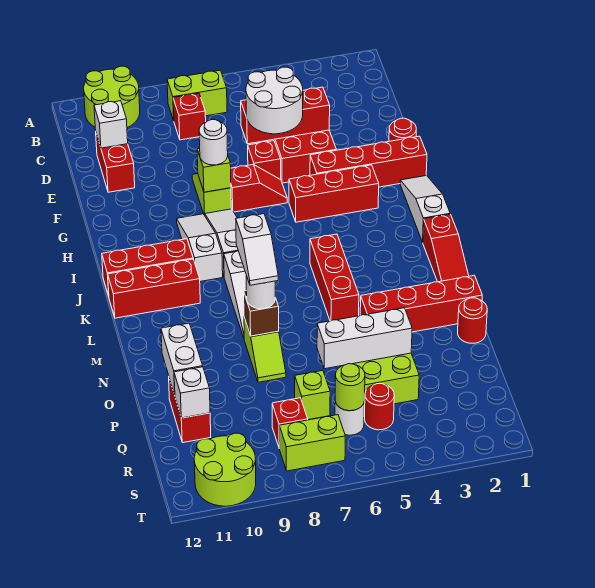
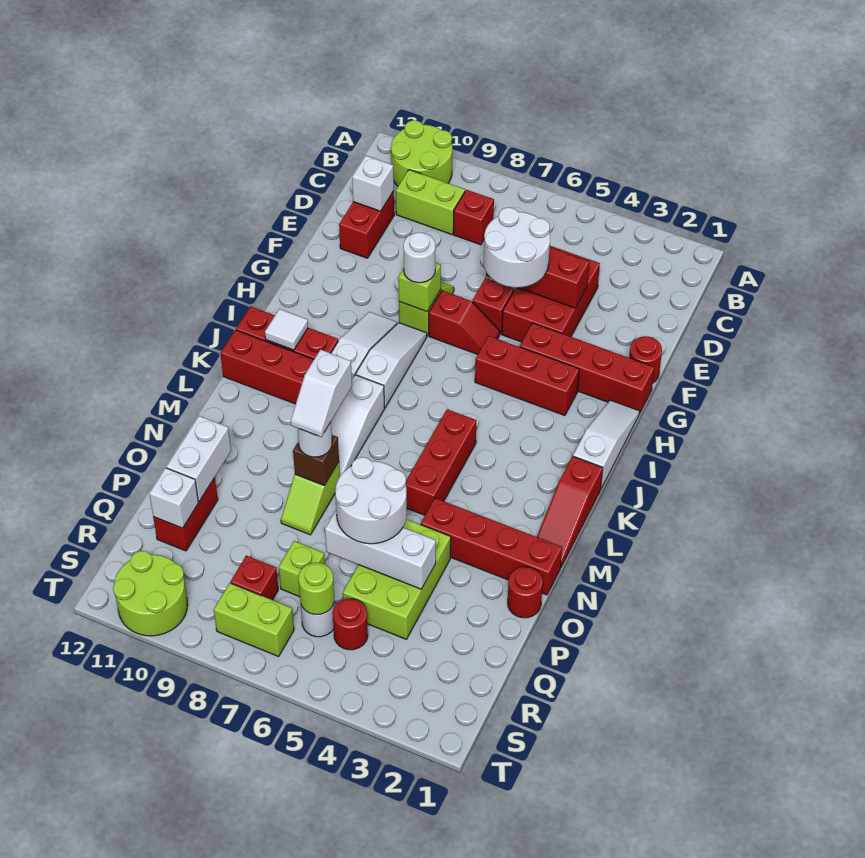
lime 1x2 brick [167,70,227,120] -> lime 1x2 brick moved to [396,170,465,234]
none -> white 1x1 tile [265,309,308,350]
none -> white 2x2 round brick [335,457,407,544]

